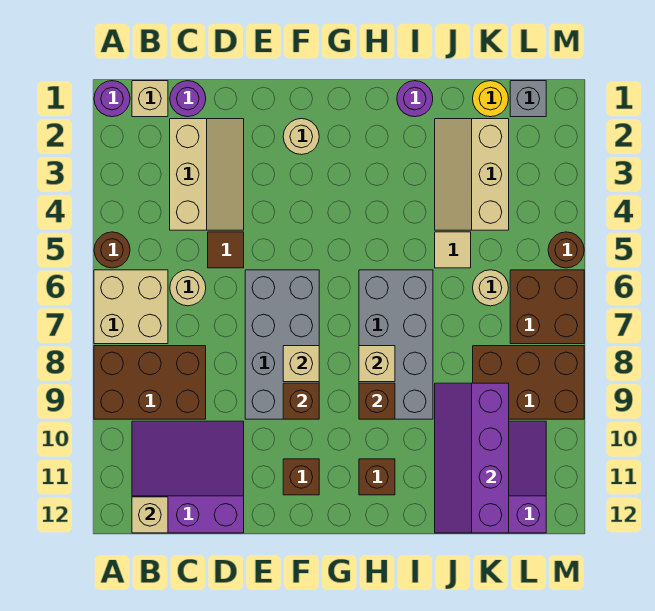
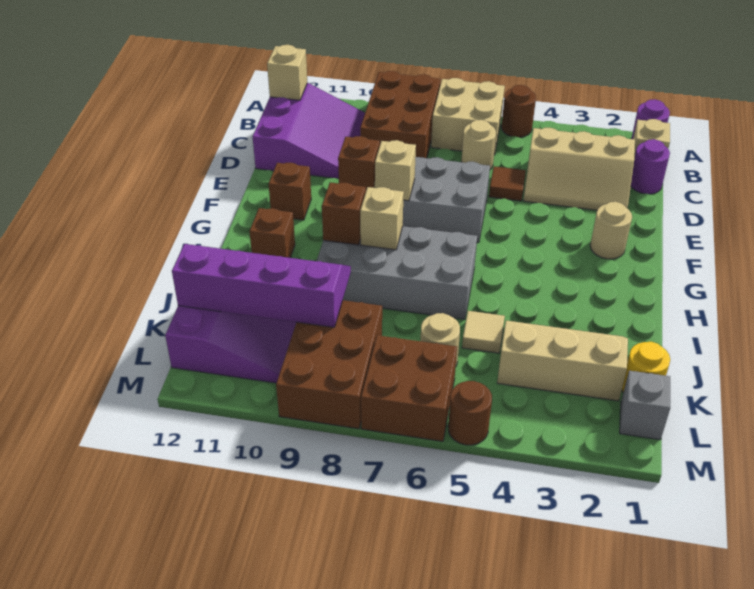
purple 1x1 round brick [397,81,433,117] -> none

